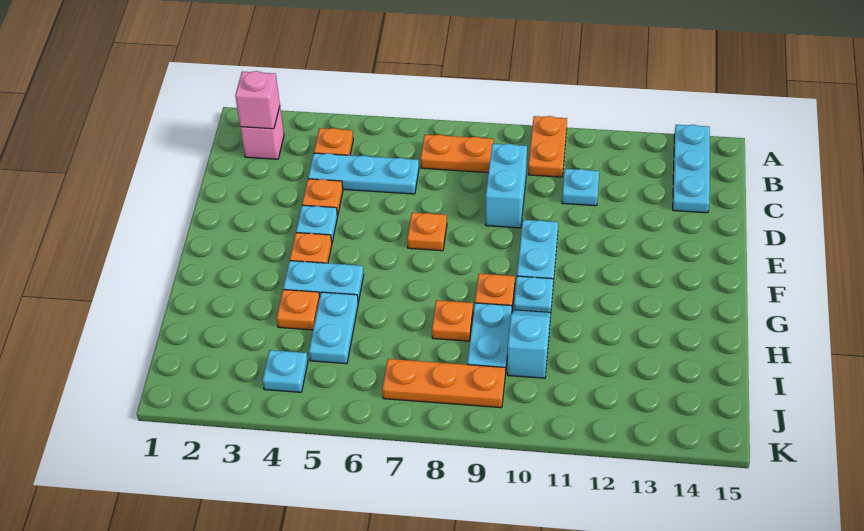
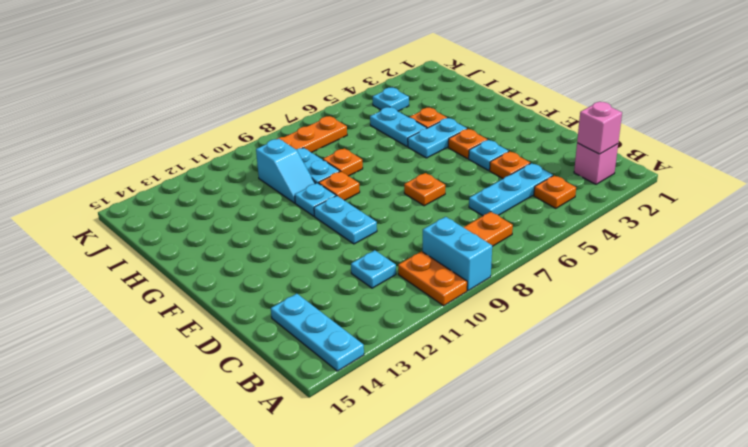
cyan 1x2 brick [486,144,527,228] -> cyan 1x2 brick moved to [423,217,492,291]

